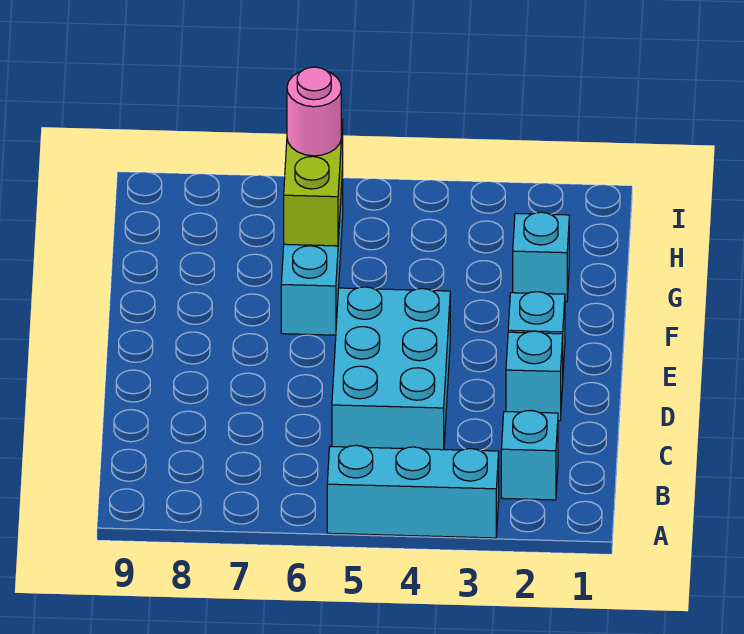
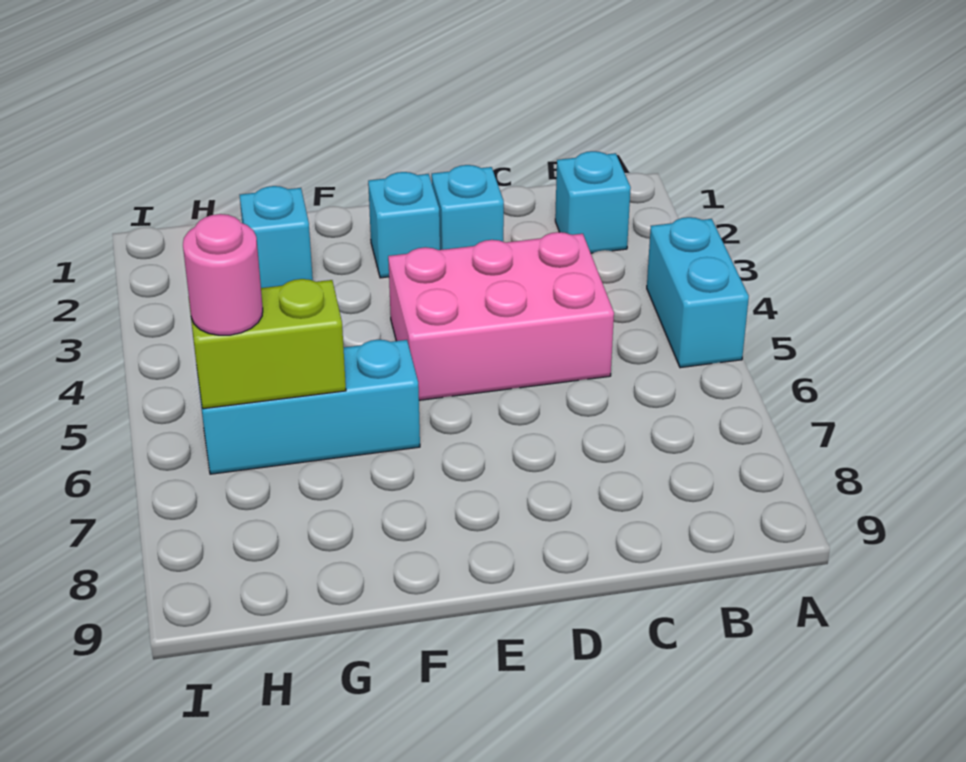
cyan 1x3 brick [327,445,499,538] -> cyan 1x2 brick [647,217,749,368]
cyan 2x3 brick [332,287,450,450] -> pink 2x3 brick [388,232,614,400]

